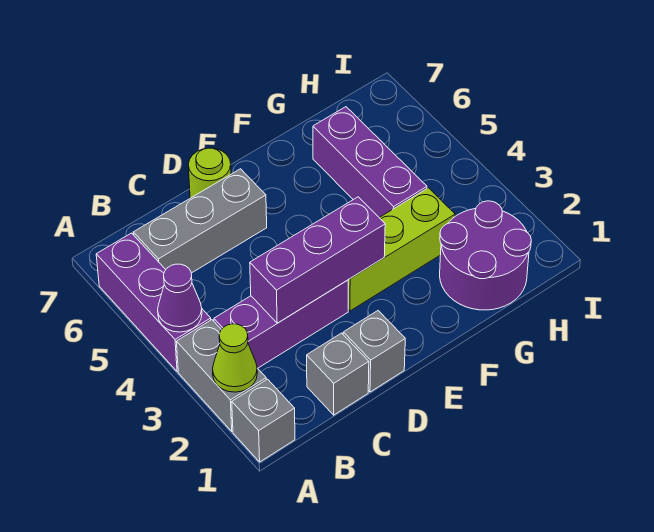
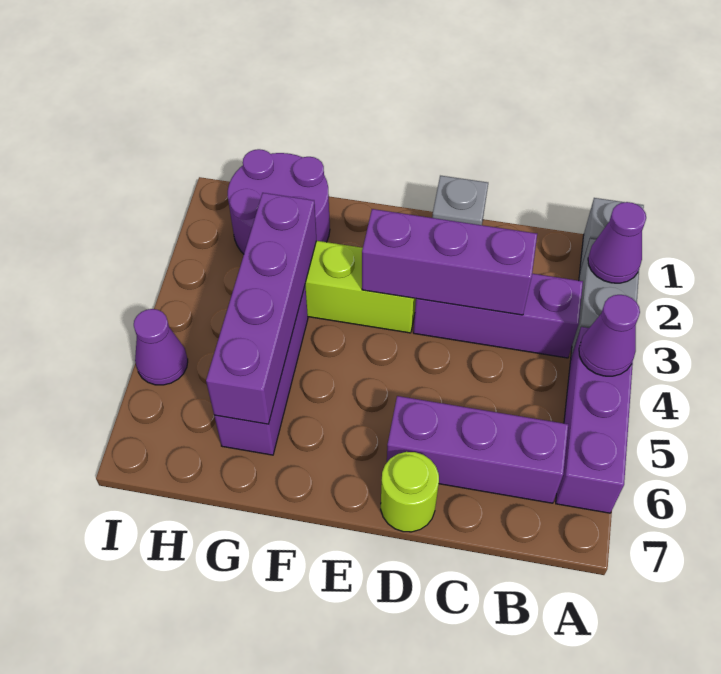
lime 1x1 cone [213,324,257,392] -> purple 1x1 cone [588,202,646,283]
grey 1x3 brick [133,169,267,273] -> purple 1x3 brick [387,396,568,503]
grey 1x1 brick [307,333,369,415] -> none
none -> purple 1x4 brick [206,193,316,424]
none -> purple 1x1 cone [134,309,188,385]

